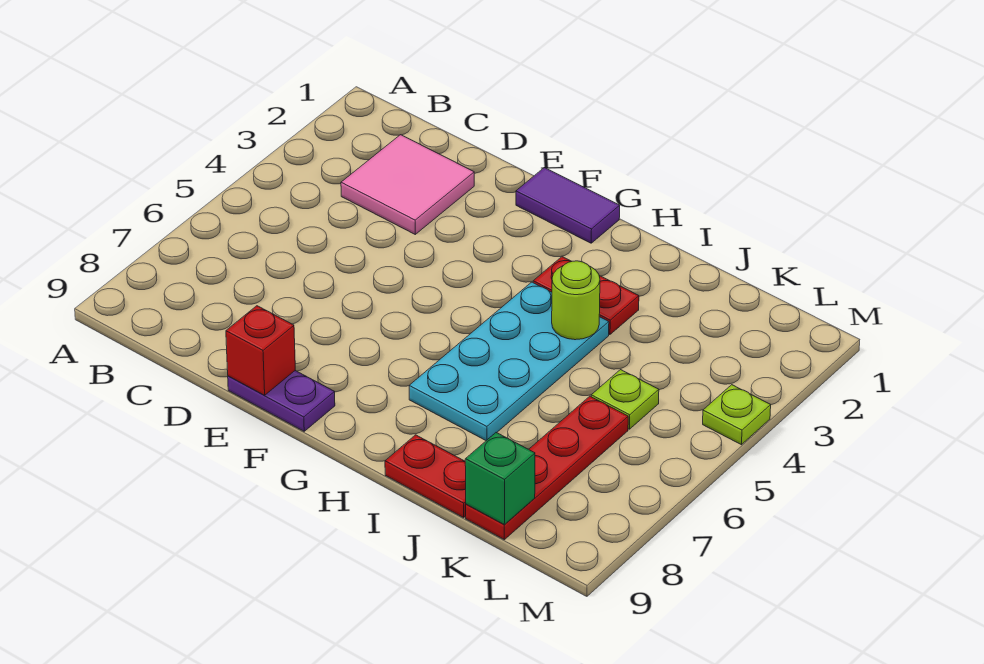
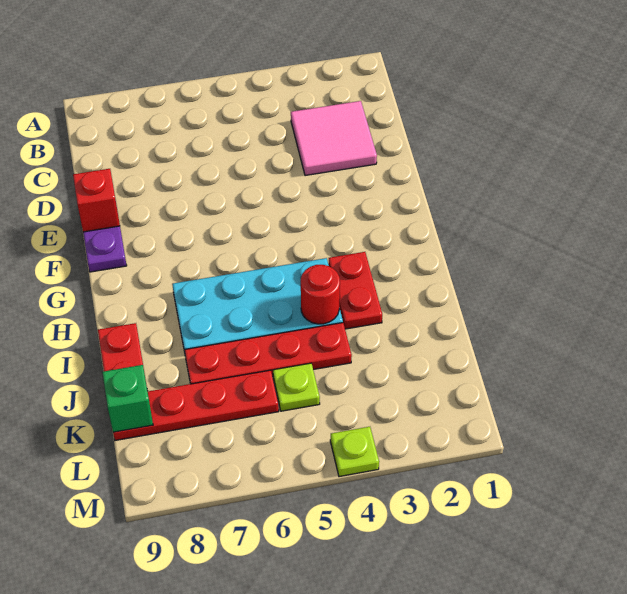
purple 1x2 tile [516,168,620,243] -> none
lime 1x1 round brick [552,261,600,340] -> red 1x1 round brick [301,265,340,324]
none -> red 1x4 plate [185,323,352,384]

